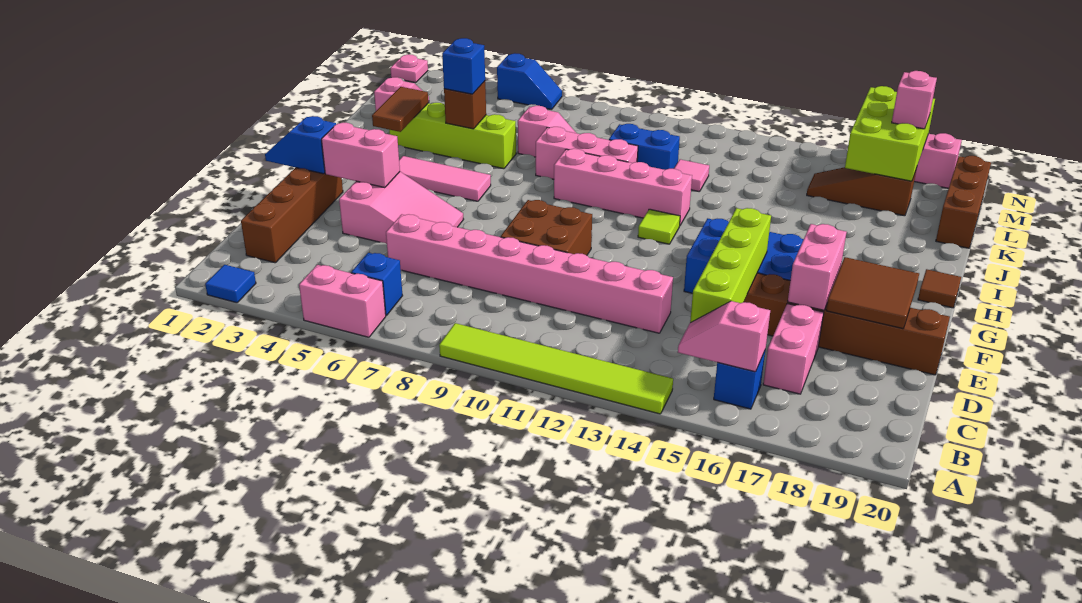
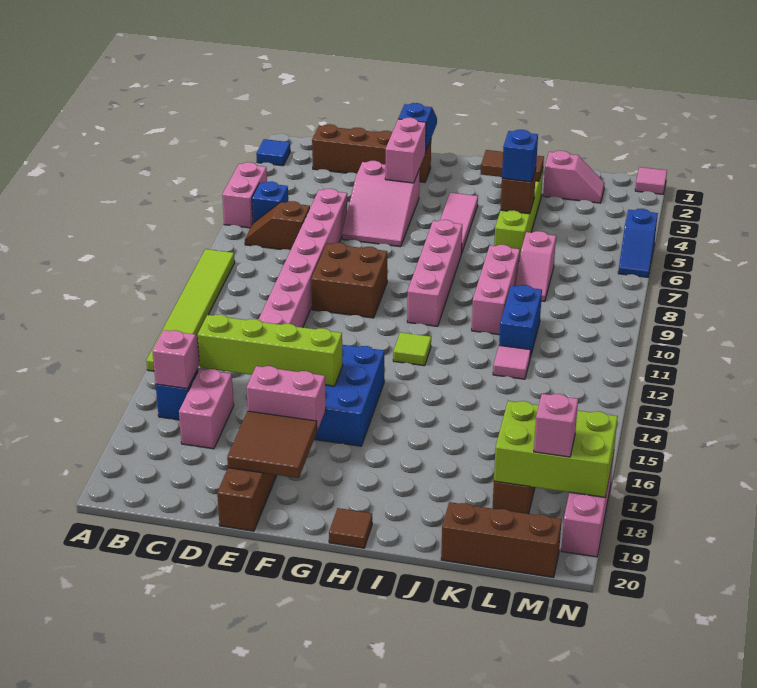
none -> brown 1x2 slope [245,201,310,250]
pink 1x2 brick [763,304,824,394] -> pink 1x2 brick turned to [179,369,234,449]
pink 1x4 brick [554,149,692,225] -> pink 1x4 brick moved to [407,220,462,326]
pink 1x1 plate [390,54,428,83] -> pink 1x1 tile [635,167,667,194]

